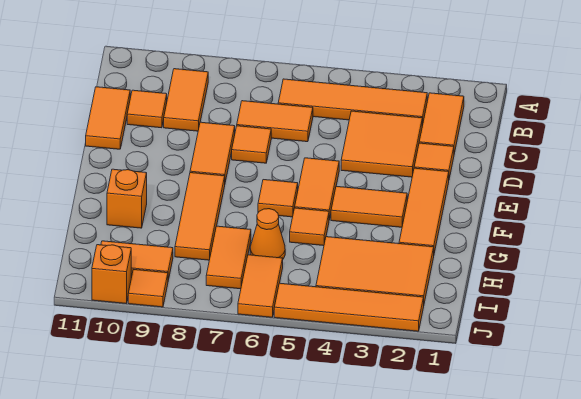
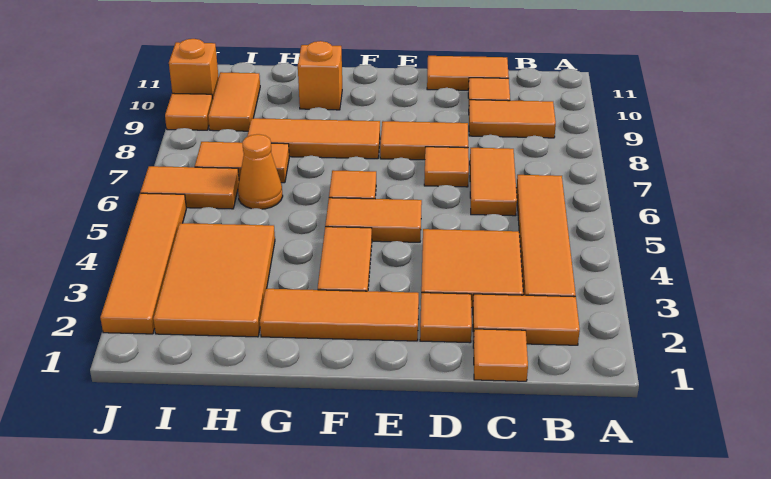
orange 1x1 tile [290,208,329,246] -> orange 1x1 tile moved to [473,329,528,381]

